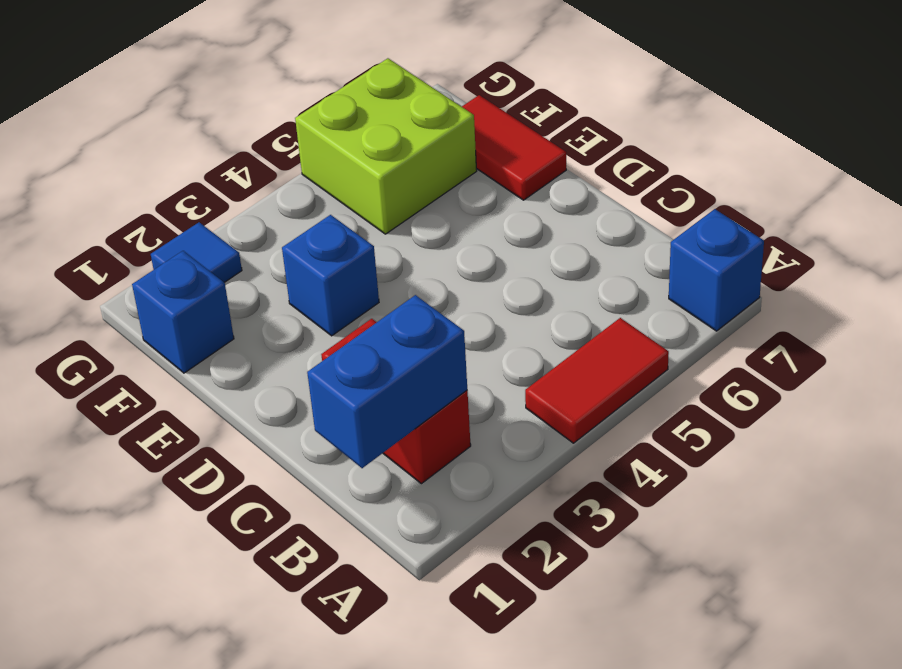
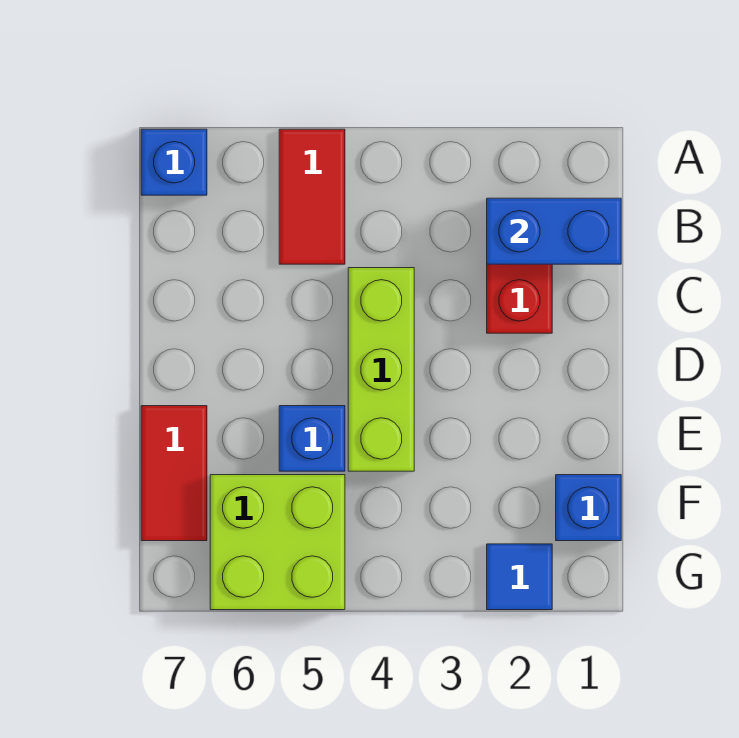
red 1x2 tile [525,318,669,443] -> red 1x2 tile turned to [279,129,345,264]
none -> lime 1x3 brick [348,268,414,471]
blue 1x1 brick [282,215,379,336] -> blue 1x1 brick moved to [279,406,345,471]

